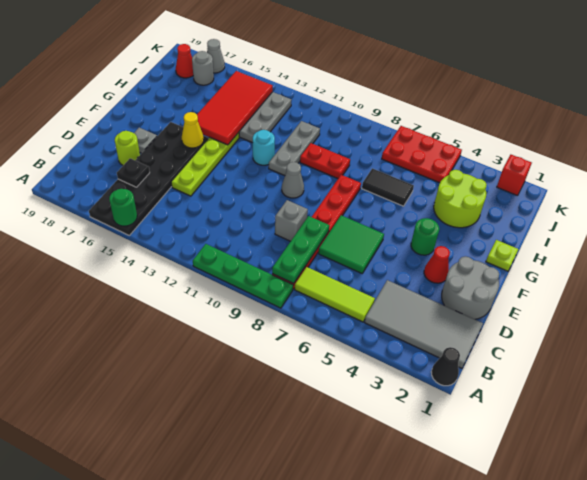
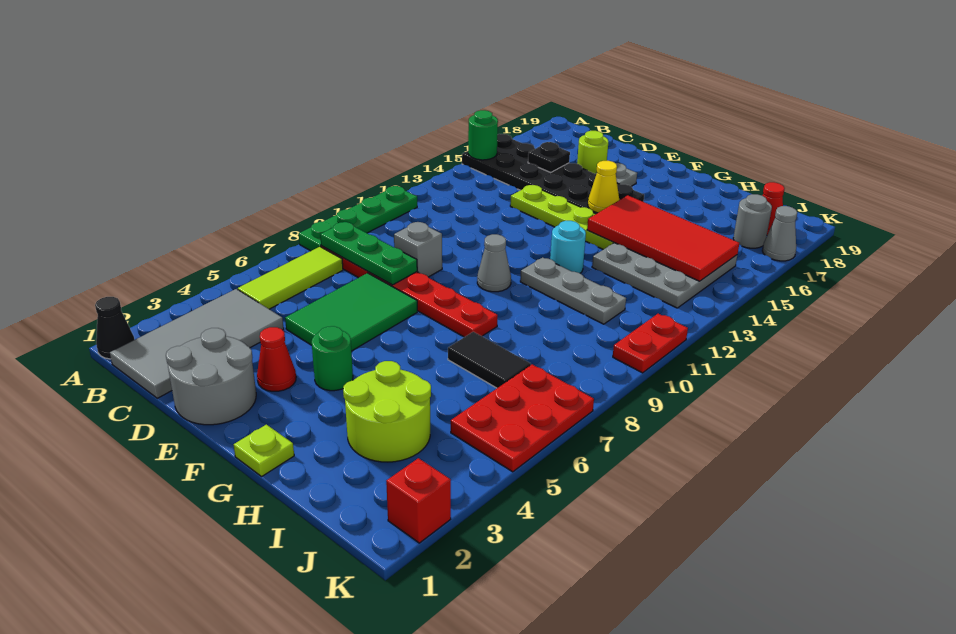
green 2x2 tile [319,215,384,273] -> green 2x3 tile [285,273,417,351]
black 1x2 tile [362,168,414,206] -> black 1x2 tile turned to [448,332,531,388]
red 1x2 plate [300,143,350,179] -> red 1x2 plate moved to [613,314,688,373]

